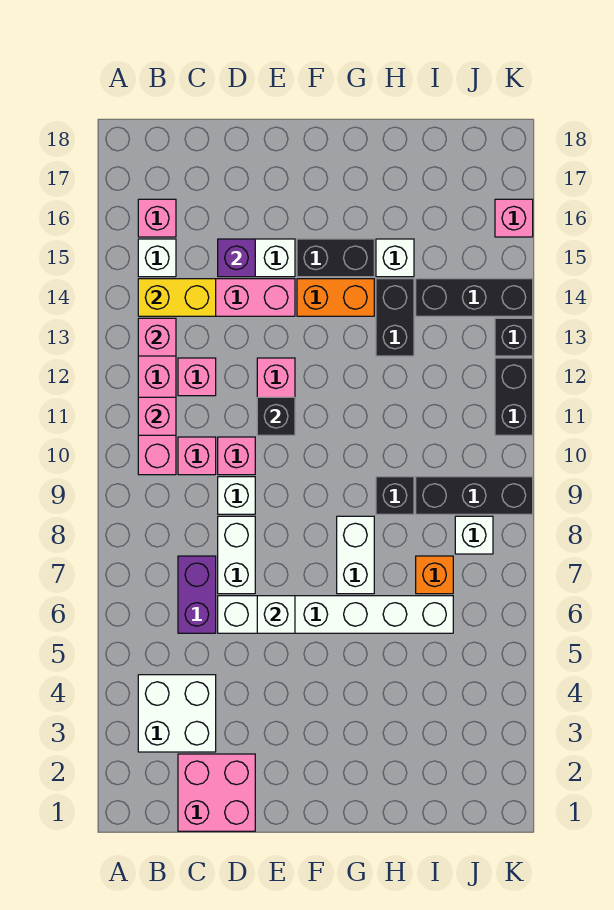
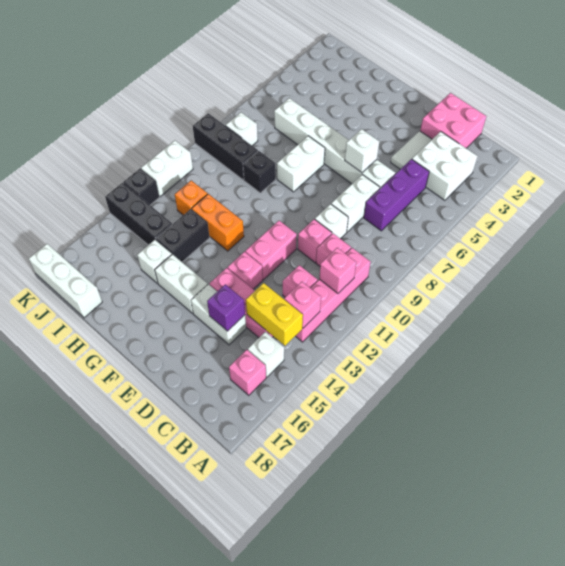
purple 1x2 brick [178,556,216,633] -> purple 1x3 brick [364,159,429,231]
none -> white 1x2 tile [391,131,432,169]
black 1x1 brick [257,397,295,435] -> none
orange 1x2 brick [297,279,374,316] -> orange 1x2 brick moved to [192,194,244,251]
black 1x2 brick [297,239,374,277] -> white 1x2 brick [155,254,208,313]
orange 1x1 brick [416,556,453,594] -> orange 1x1 brick moved to [175,181,208,215]
none -> white 1x3 brick [29,244,102,318]
black 1x2 brick [495,358,533,435] -> white 1x2 brick [141,140,193,197]
pink 1x1 brick [495,199,533,237] -> pink 1x1 brick moved to [228,252,263,289]

